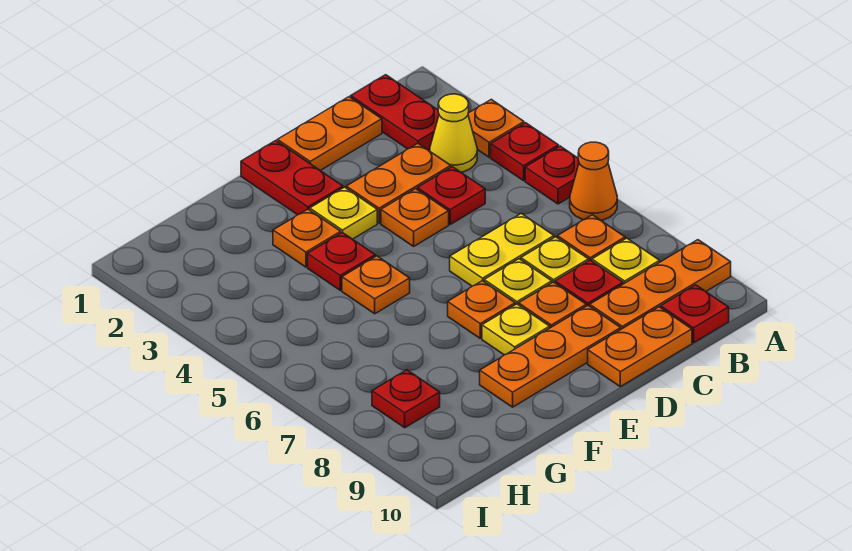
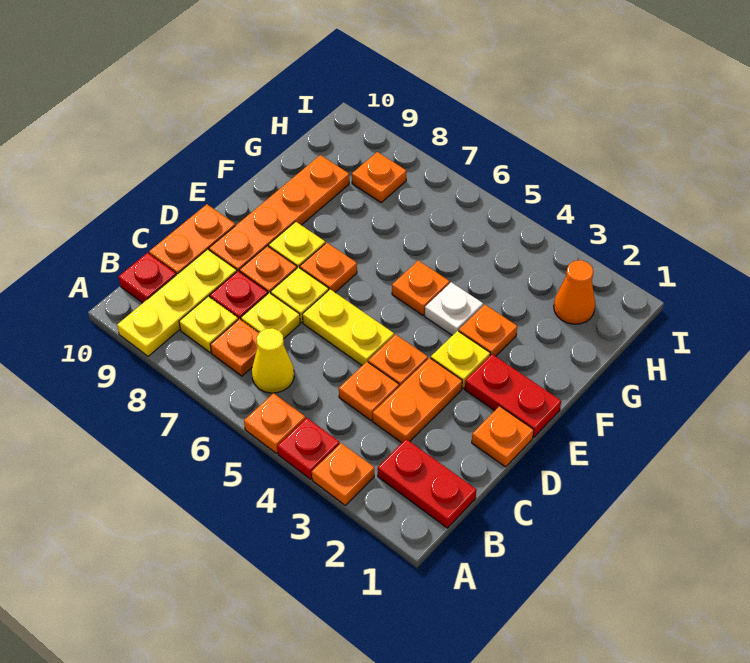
red 1x1 plate [525,146,579,204] -> orange 1x1 plate [244,393,306,453]
orange 1x1 cone [570,142,617,220] -> orange 1x1 cone moved to [554,260,595,324]
orange 1x3 plate [590,240,731,329] -> yellow 1x3 plate [117,249,237,356]
yellow 1x1 cone [430,94,477,172] -> yellow 1x1 cone moved to [252,328,294,393]
orange 1x2 plate [277,97,382,171] -> orange 1x1 plate [472,406,534,467]
red 1x1 plate [418,167,485,224] -> orange 1x1 plate [339,362,399,421]
yellow 1x2 plate [450,213,554,286] -> yellow 1x2 plate turned to [303,289,394,365]
orange 1x3 plate [480,306,621,407] -> orange 1x4 plate [209,155,349,272]
red 1x1 plate [308,232,375,290] -> white 1x1 plate [425,282,483,335]
red 1x1 plate [372,370,440,428] -> orange 1x1 plate [352,152,406,202]

